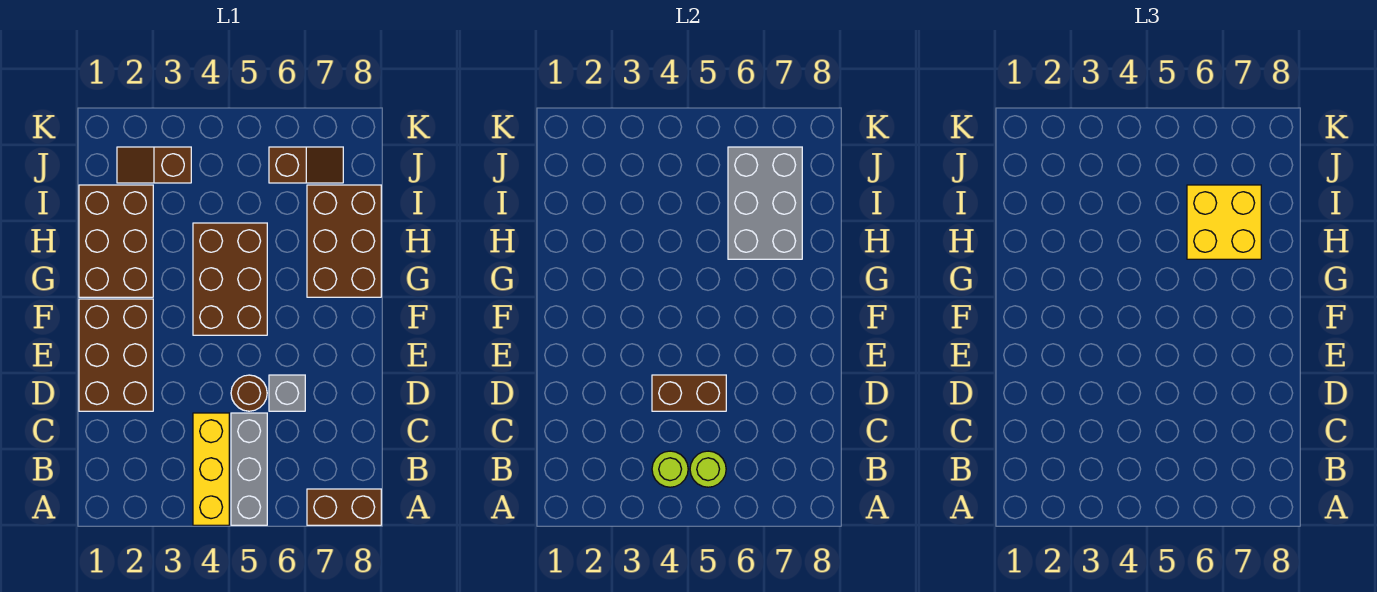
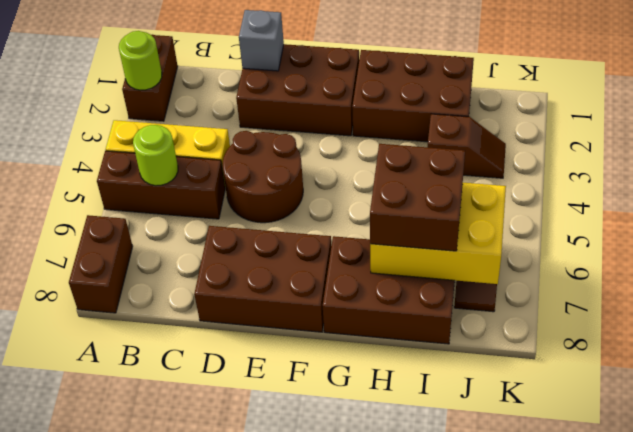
grey 1x3 brick [231,413,267,525] -> brown 1x3 brick [97,151,225,219]
lime 1x1 round brick [652,451,688,487] -> lime 1x1 round brick moved to [119,31,162,90]
brown 1x2 brick [652,375,726,411] -> brown 1x2 brick moved to [122,35,178,121]
brown 1x1 round brick [231,375,267,411] -> brown 2x2 round brick [223,131,303,223]
grey 1x1 brick [269,375,305,411] -> grey 1x1 brick moved to [239,10,284,71]
brown 2x3 brick [193,223,267,335] -> brown 2x3 brick moved to [194,226,331,332]
grey 2x3 brick [728,147,802,259] -> yellow 2x3 brick [370,183,506,284]
yellow 2x2 brick [1187,185,1261,259] -> brown 2x2 brick [370,144,465,251]
brown 1x2 slope [117,147,191,183] -> brown 1x2 slope turned to [428,114,506,178]

